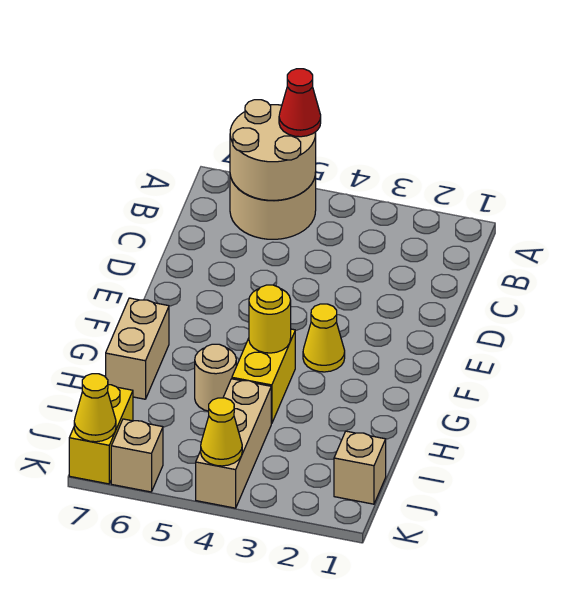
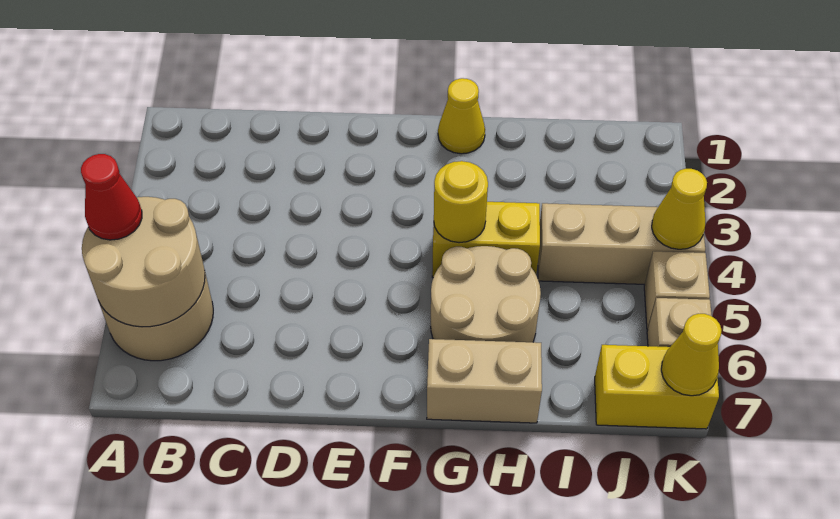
yellow 1x1 cone [303,304,345,372] -> yellow 1x1 cone moved to [438,78,485,154]
tan 1x1 round brick [195,344,236,411] -> tan 2x2 round brick [431,246,541,342]
tan 1x1 brick [334,431,386,504] -> tan 1x1 brick moved to [644,251,710,330]

